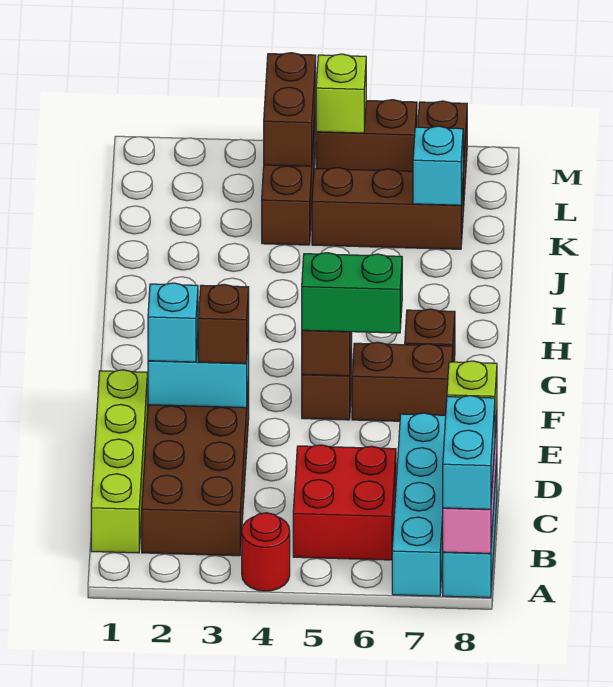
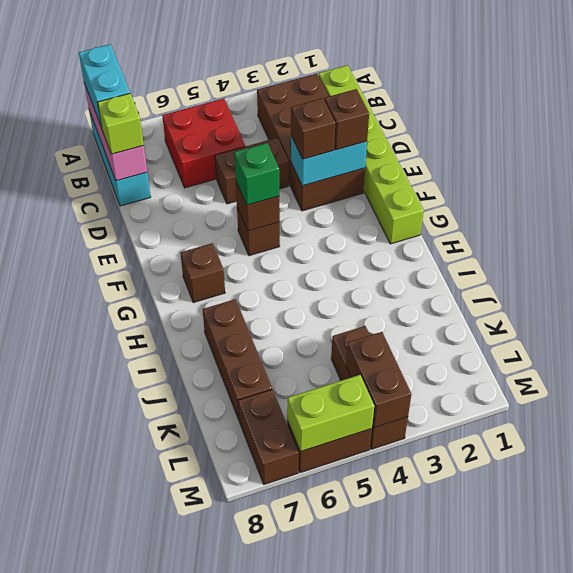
red 1x1 round brick [242,513,290,591] -> none
cyan 1x4 brick [392,413,446,596] -> none
lime 1x4 brick [91,370,148,553] -> lime 1x6 brick [319,65,424,244]
cyan 1x1 brick [148,283,198,362] -> brown 1x1 brick [325,89,369,150]
green 1x2 brick [302,253,402,333] -> green 1x1 brick [234,143,279,205]
brown 1x2 brick [352,342,453,421] -> brown 1x2 brick moved to [215,138,289,204]
brown 1x3 brick [312,168,463,249] -> brown 1x3 brick turned to [203,299,272,419]
cyan 1x1 brick [413,126,463,205] -> none
lime 1x1 brick [316,54,366,133] -> lime 1x2 brick [287,375,374,452]

